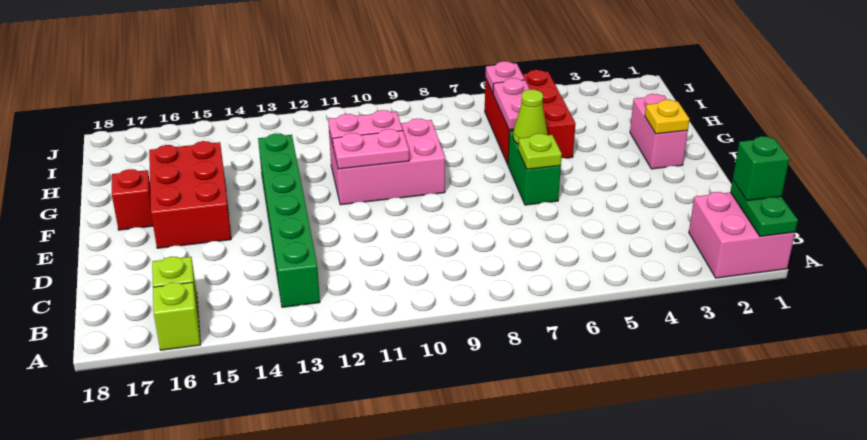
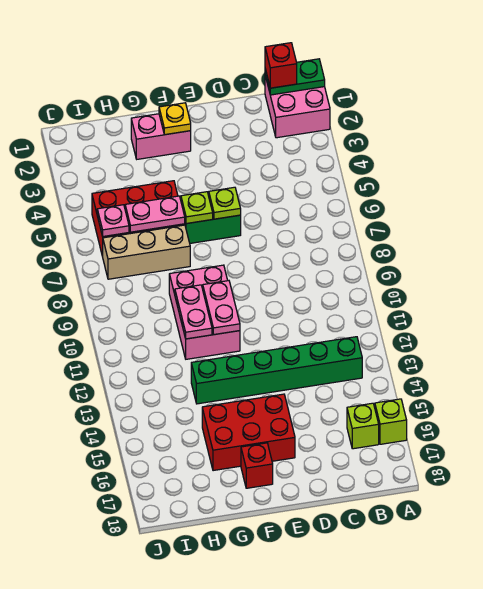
green 1x1 brick [733,136,790,201] -> red 1x1 brick [265,43,297,88]
lime 1x1 cone [513,90,547,144] -> lime 1x1 plate [181,192,213,224]
none -> tan 1x3 brick [103,225,190,279]

